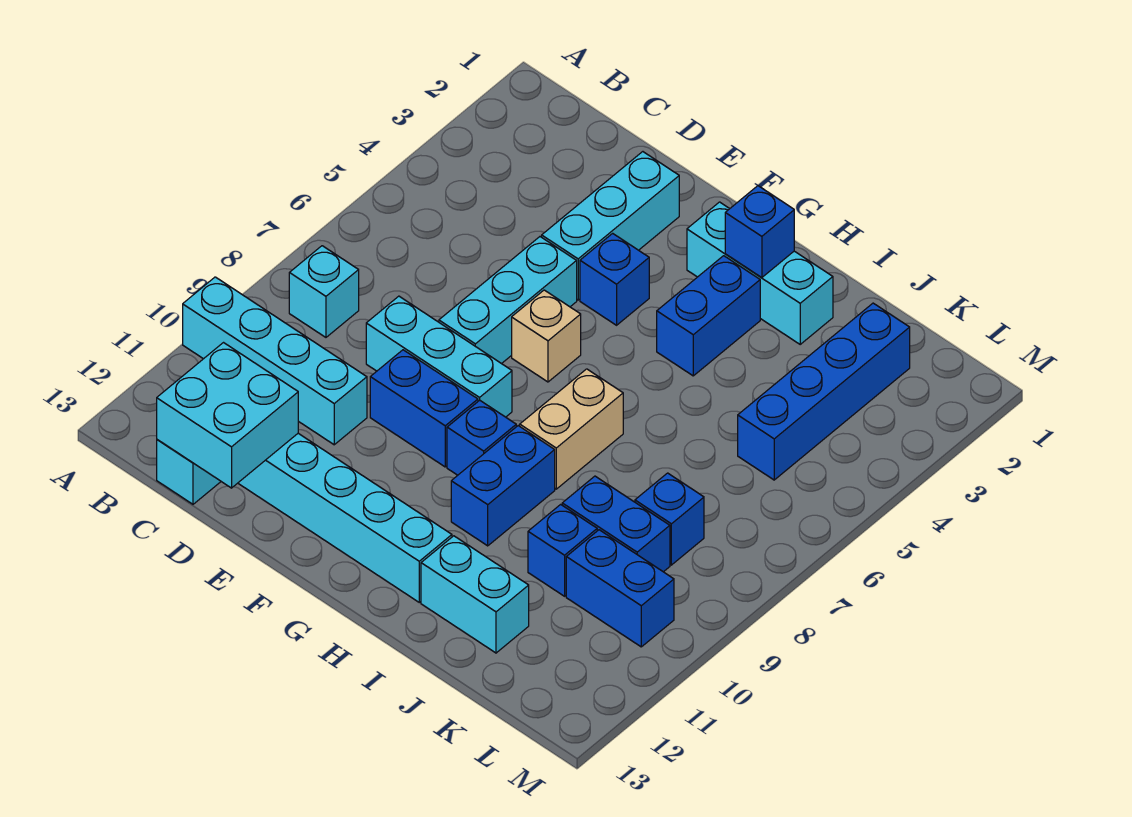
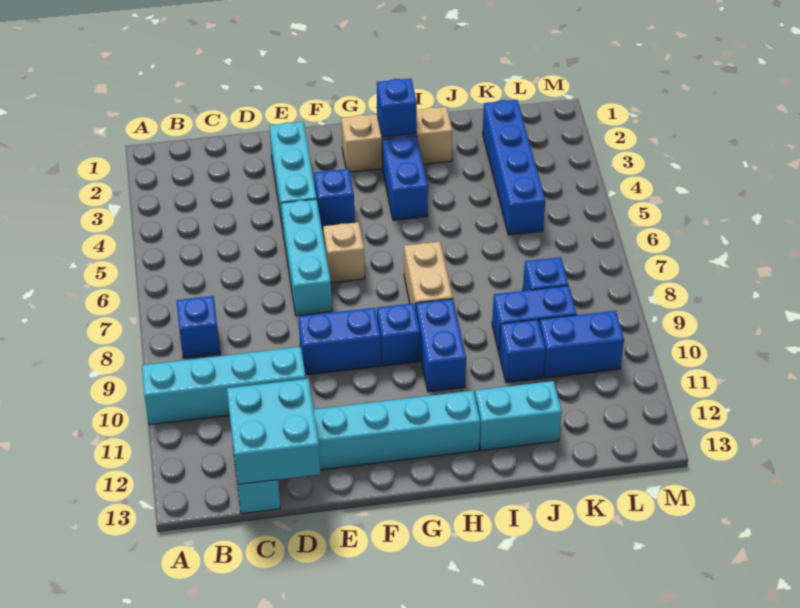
cyan 1x1 brick [289,246,359,337] -> blue 1x1 brick [176,296,220,358]
cyan 1x3 brick [366,296,512,417] -> none
cyan 1x3 brick [687,202,833,344] -> tan 1x3 brick [341,107,452,172]

